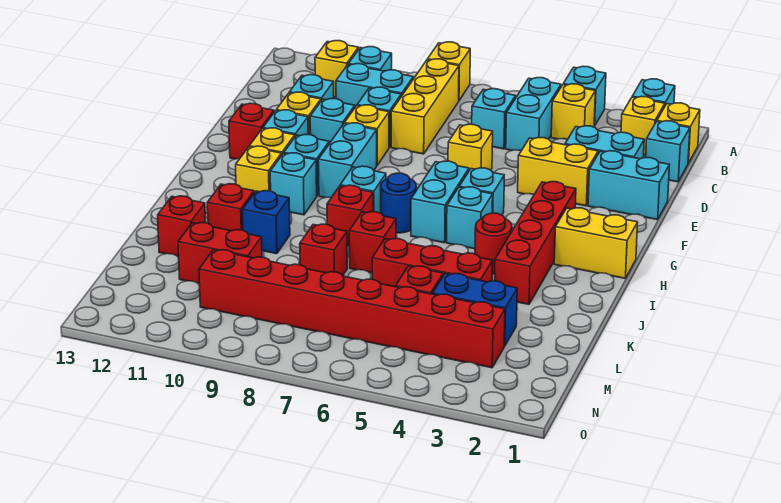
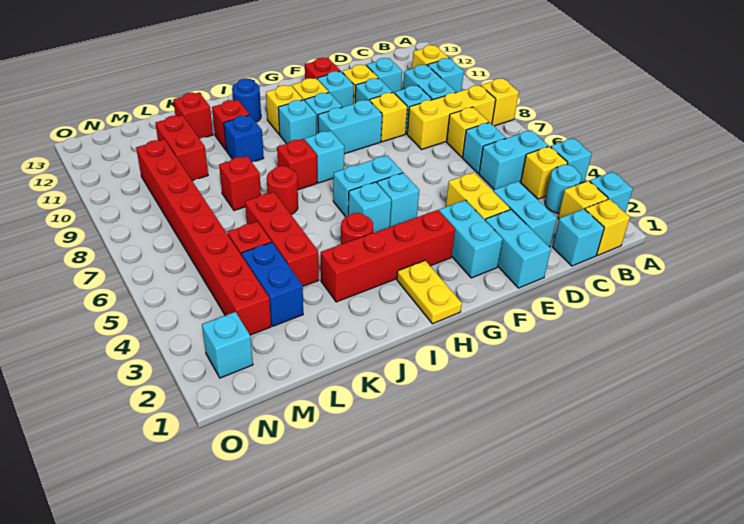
none -> cyan 1x1 round brick [545,164,581,213]
yellow 1x1 brick [448,124,493,170] -> yellow 1x1 brick moved to [447,107,489,157]
none -> cyan 1x2 brick [439,200,503,278]
yellow 1x2 brick [554,208,638,278] -> yellow 1x2 plate [397,261,462,324]
blue 1x1 round brick [381,173,416,233] -> blue 1x1 round brick moved to [232,78,261,122]
red 1x1 brick [349,212,396,273] -> red 1x1 round brick [267,166,298,214]
none -> cyan 1x1 brick [202,312,253,378]

